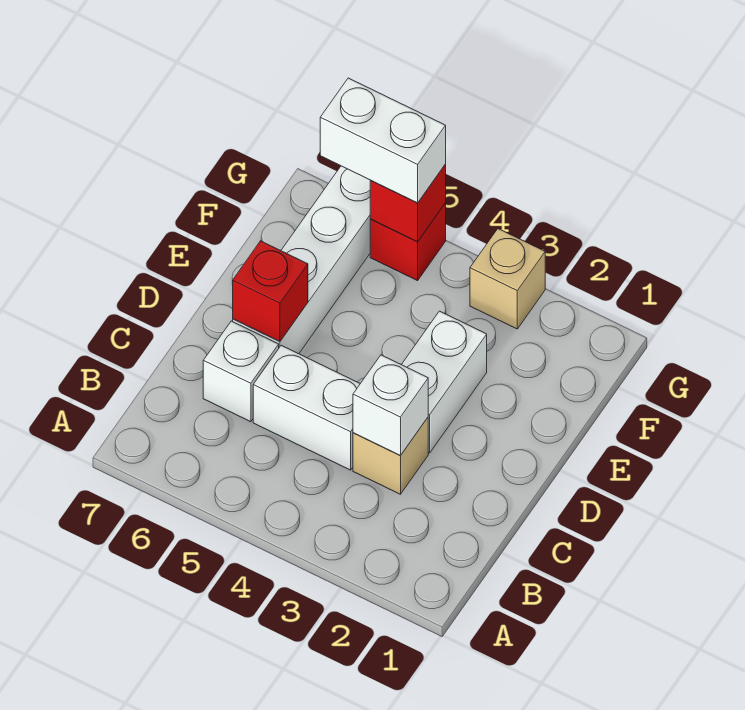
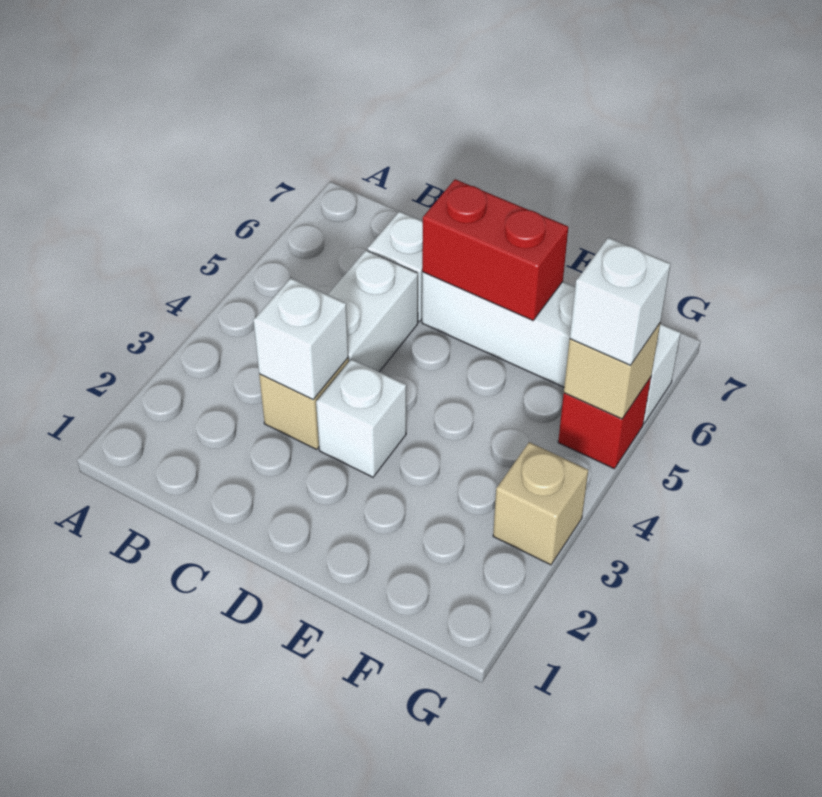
white 1x2 brick [401,311,487,453] -> white 1x1 brick [316,359,406,477]
red 1x1 brick [233,241,308,342] -> red 1x2 brick [422,179,568,320]
red 1x1 brick [370,164,446,242] -> tan 1x1 brick [564,323,661,419]
white 1x2 brick [320,78,446,203] -> white 1x1 brick [570,238,670,365]

